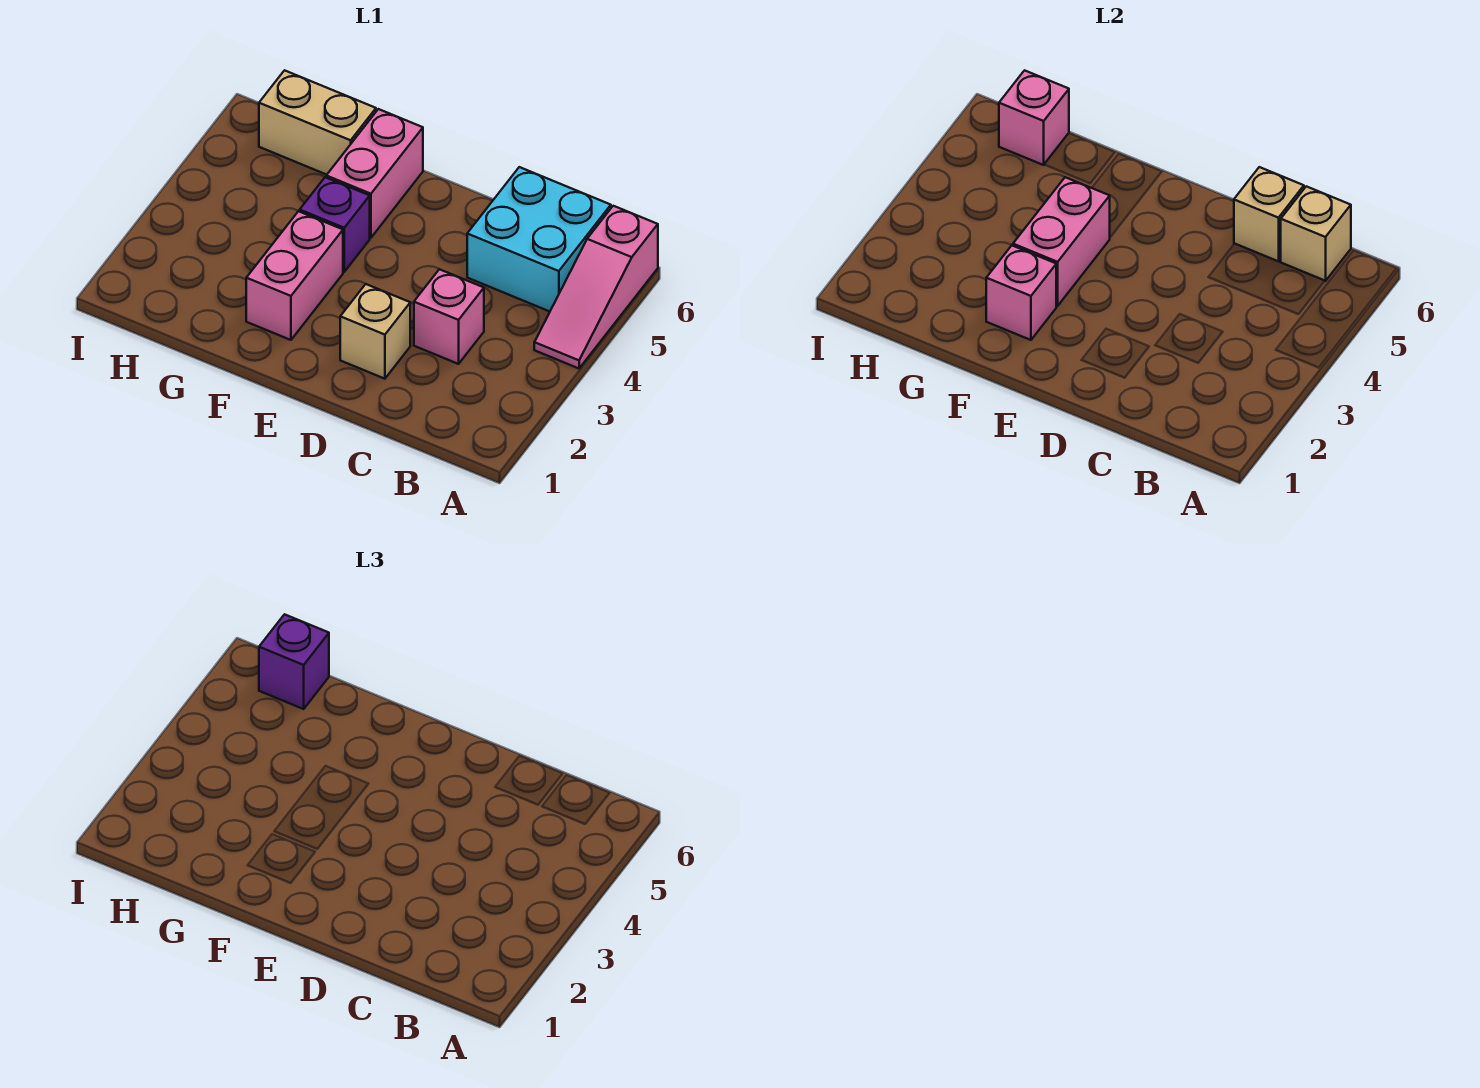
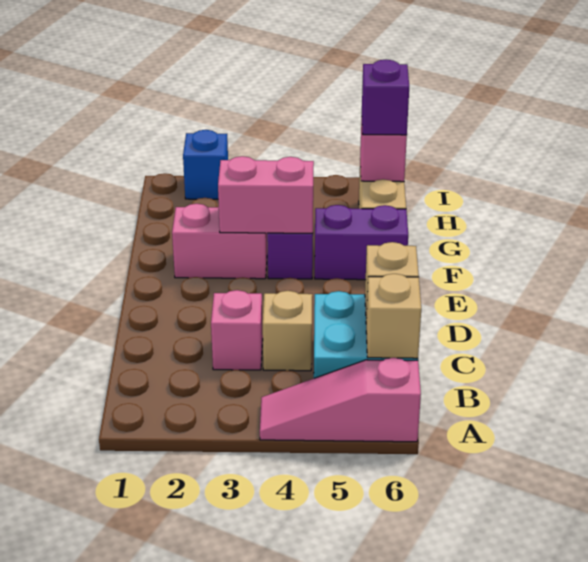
tan 1x1 brick [340,284,410,379] -> tan 1x1 brick moved to [263,291,312,371]
pink 1x1 brick [986,246,1056,340] -> none
pink 1x2 brick [326,109,423,238] -> purple 1x2 brick [315,205,408,280]
none -> blue 1x1 brick [183,130,228,199]

